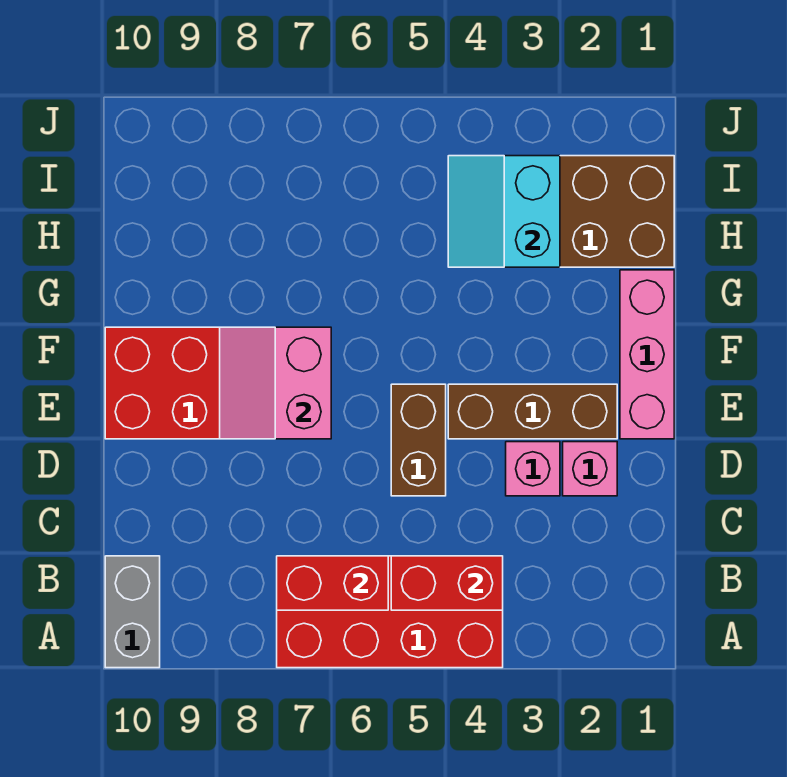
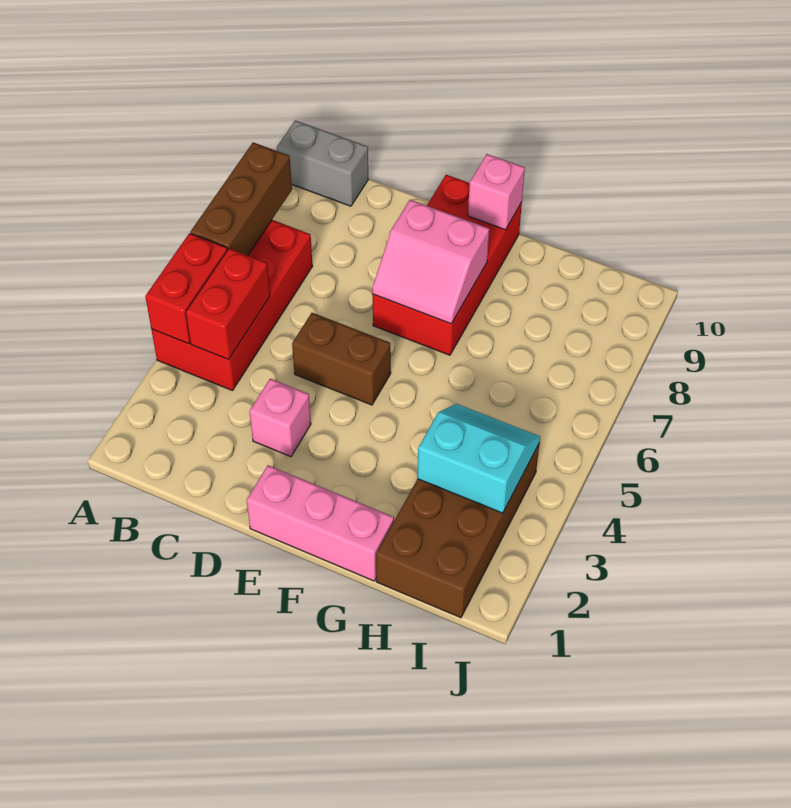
red 1x2 brick [277,556,388,610] -> red 1x2 brick moved to [145,233,227,344]
pink 1x1 brick [563,442,617,496] -> pink 1x1 brick moved to [468,154,525,230]
brown 1x3 brick [448,384,617,439] -> brown 1x3 brick moved to [190,142,292,255]
pink 2x2 slope [220,327,331,439] -> pink 2x2 slope turned to [372,200,489,324]

